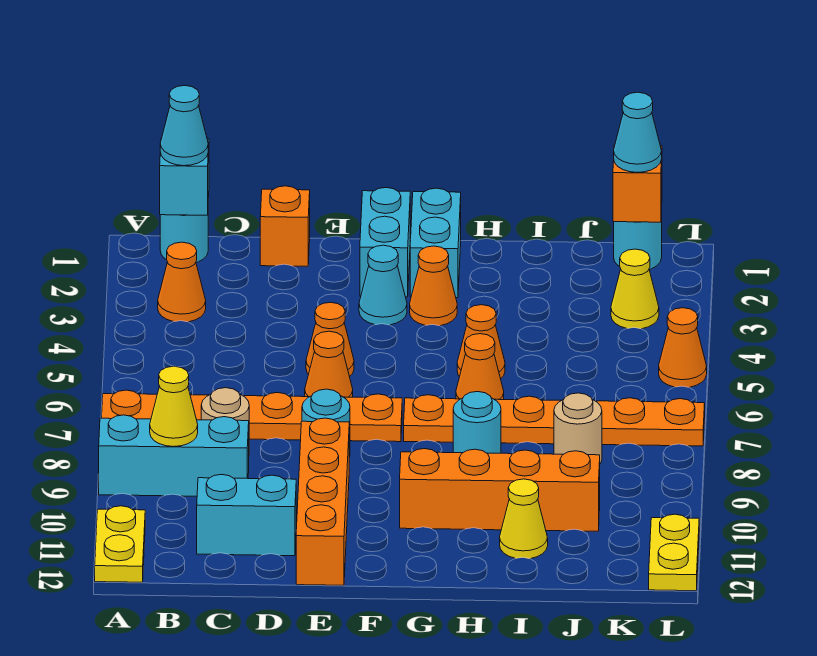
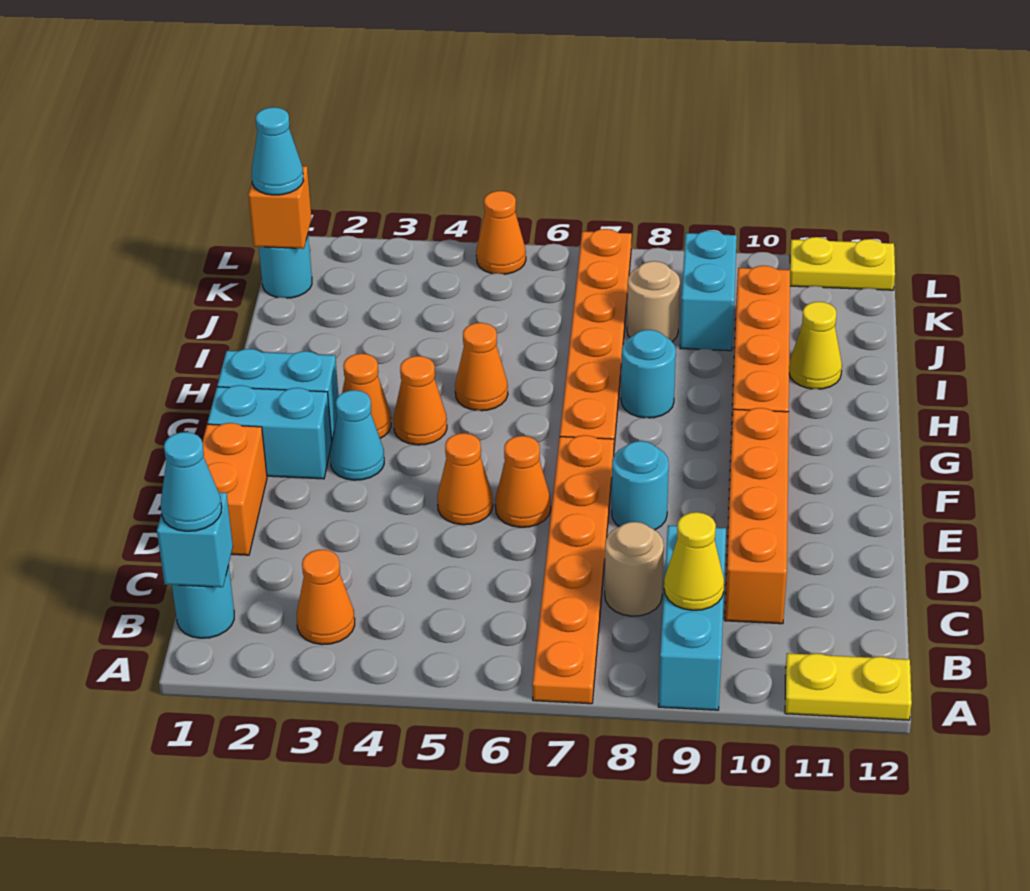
cyan 1x2 brick [197,475,296,556] -> cyan 1x2 brick moved to [680,231,737,351]
orange 1x1 brick [260,186,310,266] -> orange 1x2 brick [202,423,267,555]
orange 1x4 brick [296,418,349,585] -> orange 1x4 brick turned to [725,408,789,624]
orange 1x1 cone [456,334,504,400] -> orange 1x1 cone moved to [393,356,447,445]
yellow 1x1 cone [611,249,659,329] -> none

